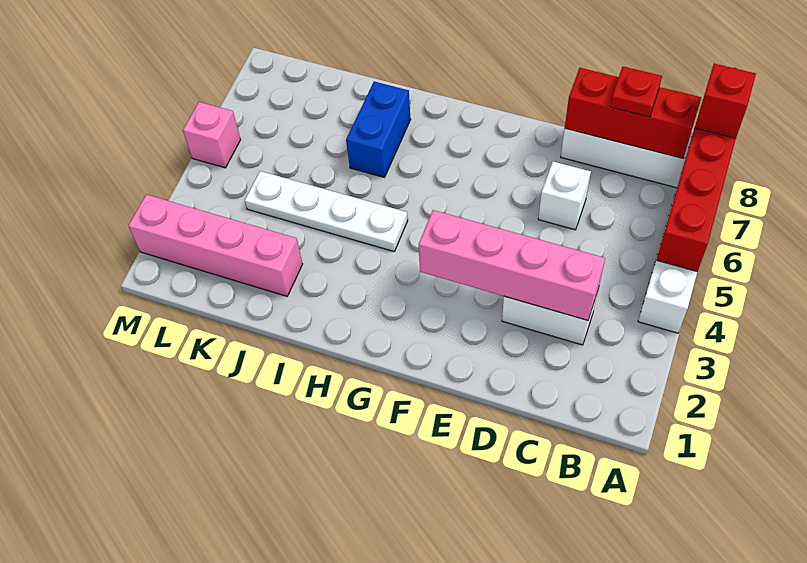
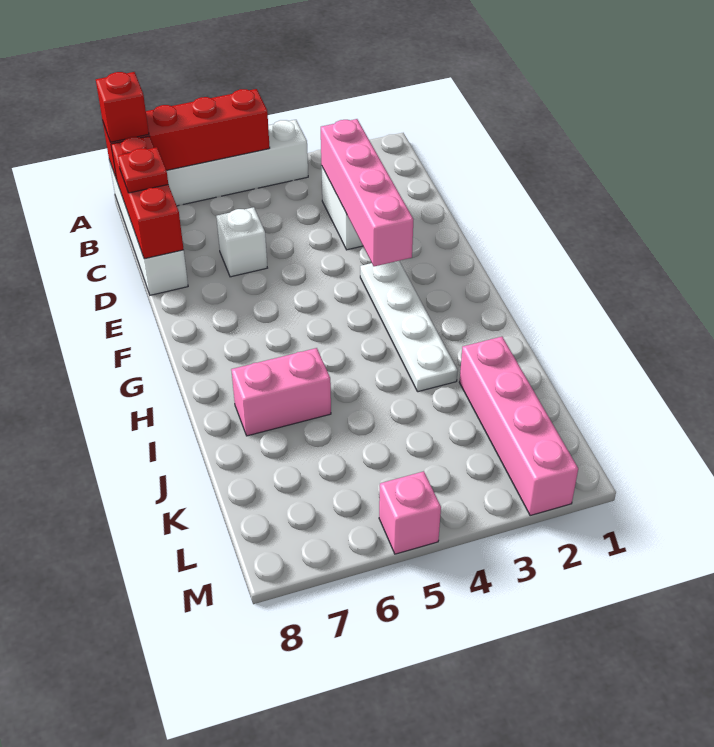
white 1x4 plate [245,171,408,251] -> white 1x4 plate moved to [360,261,458,392]
blue 1x2 brick [346,82,411,177] -> pink 1x2 brick [231,348,331,436]

